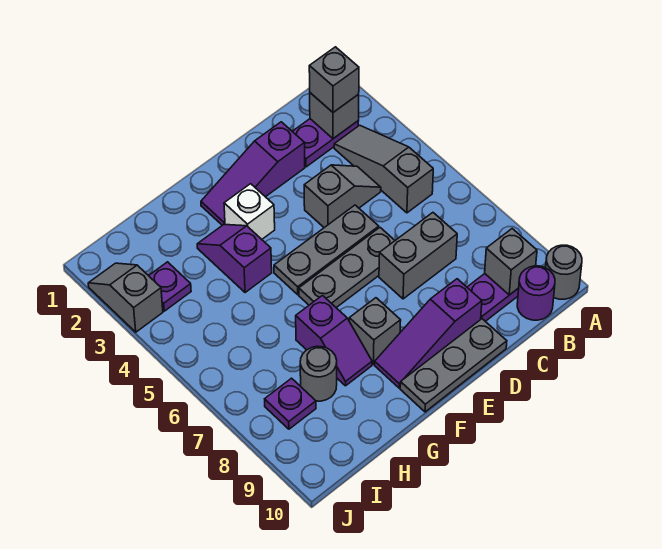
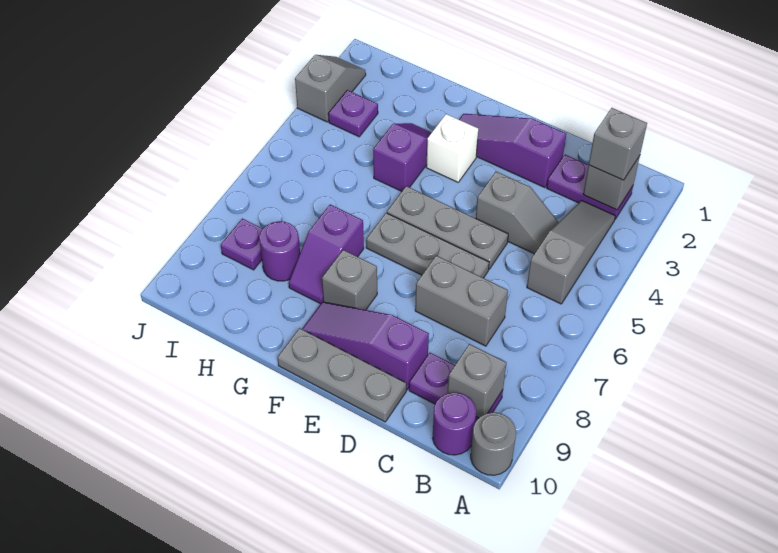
grey 1x1 round brick [300,346,337,401] -> purple 1x1 round brick [259,221,300,281]

